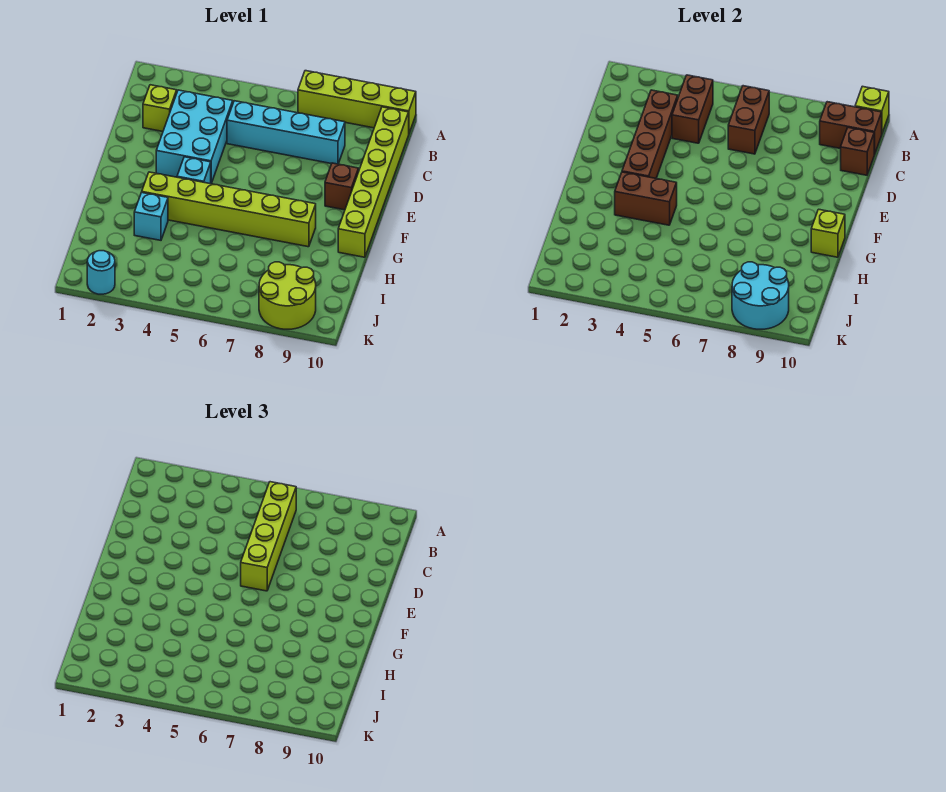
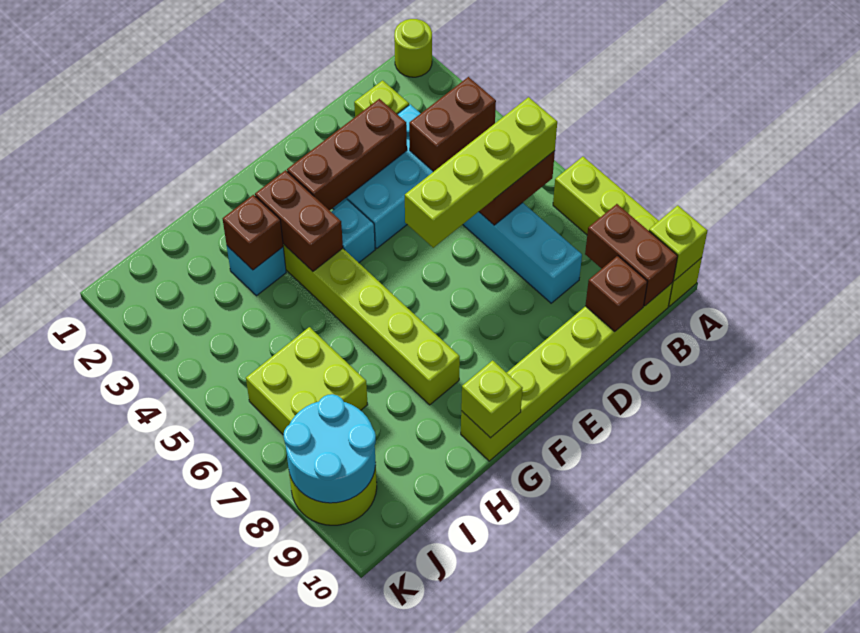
none -> lime 1x1 round brick [394,19,432,77]
brown 1x4 brick [622,90,678,178] -> brown 1x3 brick [287,99,407,210]
brown 1x1 brick [325,163,359,210] -> brown 1x1 brick moved to [223,195,283,270]
none -> lime 2x2 brick [246,327,368,435]
cyan 1x1 round brick [87,251,115,294] -> none

